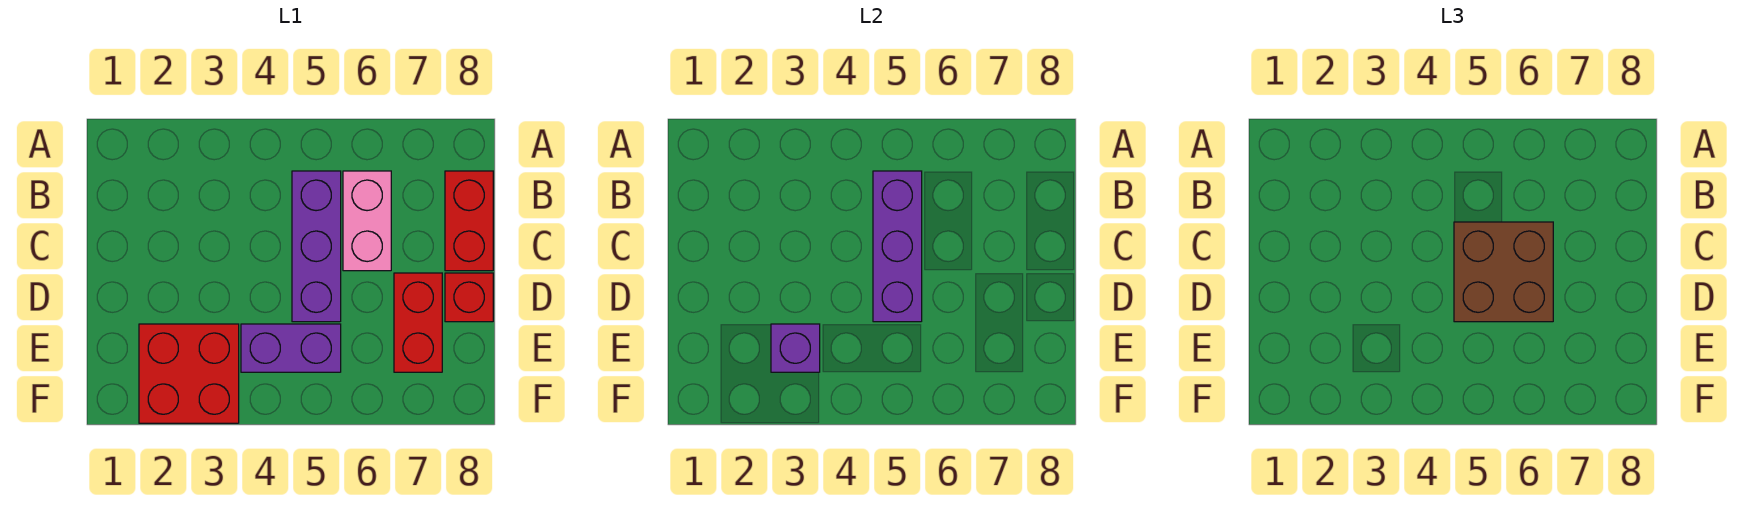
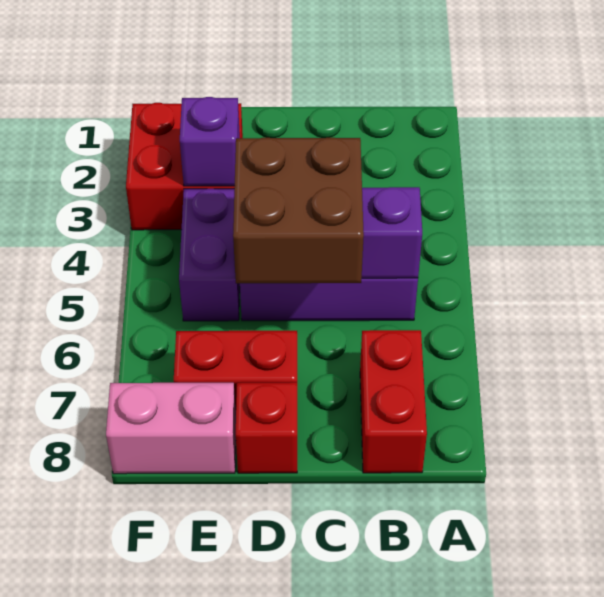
pink 1x2 brick [343,171,391,271] -> pink 1x2 brick moved to [106,383,236,474]
red 1x2 brick [445,171,493,271] -> red 1x2 brick turned to [360,330,427,473]

